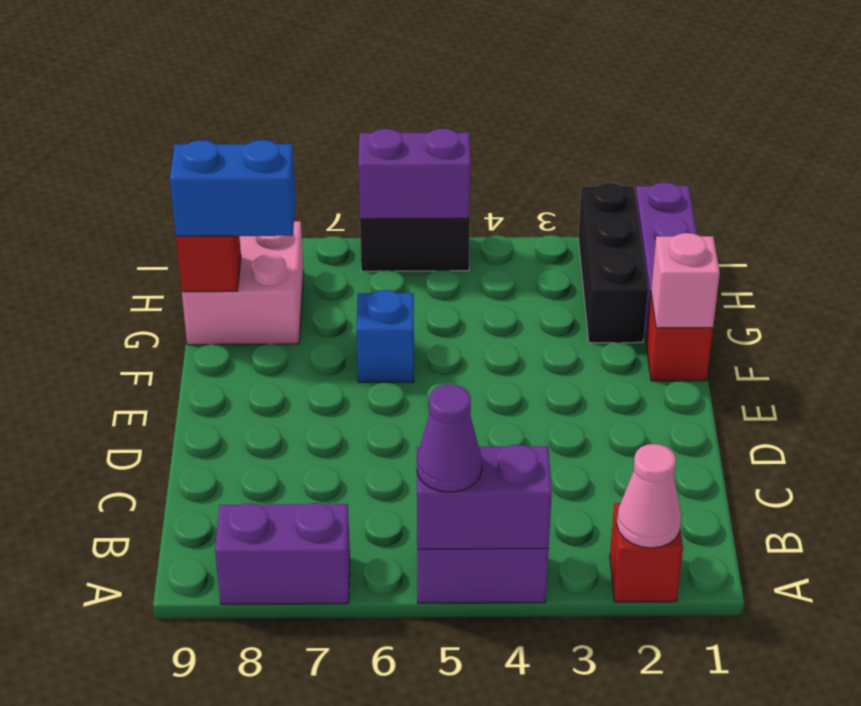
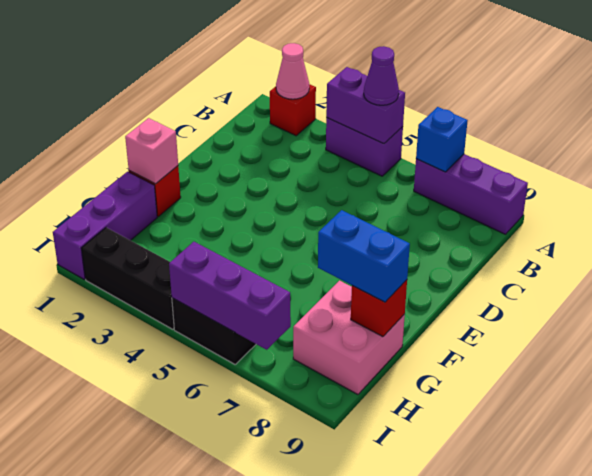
purple 1x2 brick [215,503,350,604] -> purple 1x3 brick [414,154,528,234]
blue 1x1 brick [357,290,414,382] -> blue 1x1 brick moved to [416,107,468,172]
black 1x3 brick [578,183,648,343] -> black 1x3 brick turned to [81,228,174,329]
purple 1x2 brick [358,129,471,219] -> purple 1x3 brick [169,242,291,350]

